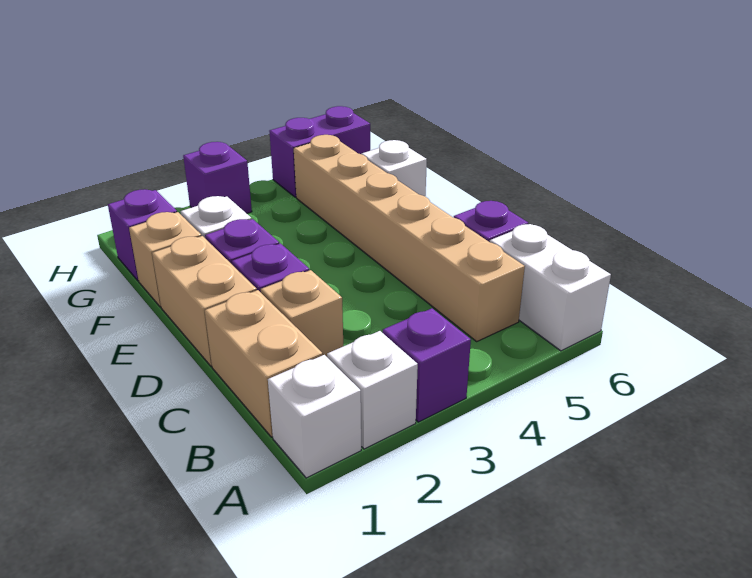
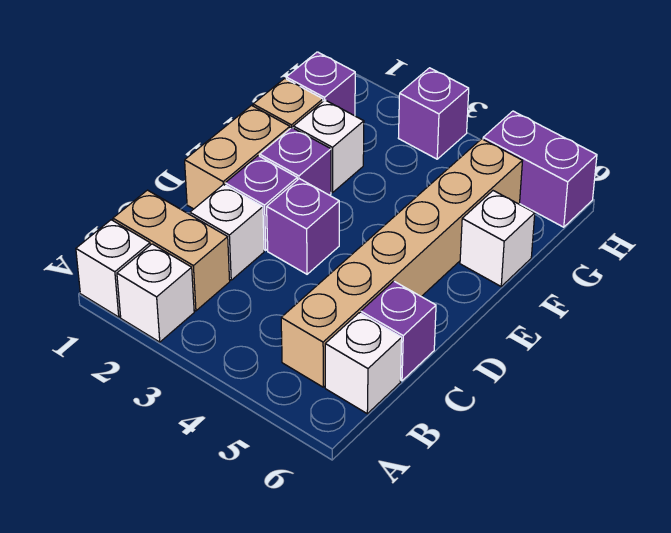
purple 1x1 brick [383,308,471,422] -> purple 1x1 brick moved to [267,179,339,274]
white 1x2 brick [490,224,611,351] -> white 1x1 brick [325,313,402,414]
tan 1x2 brick [205,290,323,437] -> tan 1x2 brick turned to [113,190,230,311]
tan 1x1 brick [261,270,343,357] -> white 1x1 brick [190,184,264,280]

